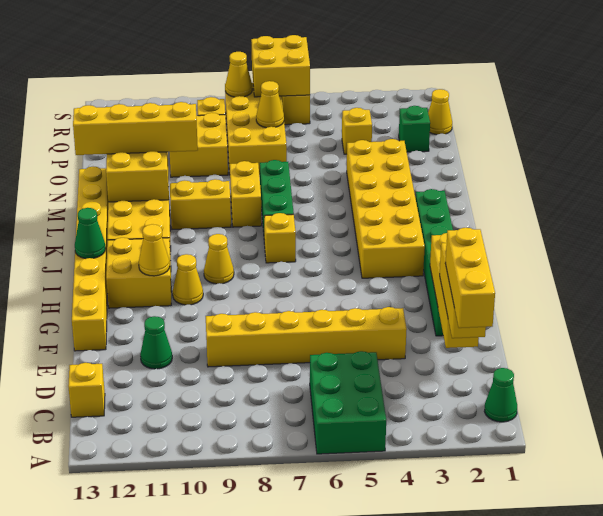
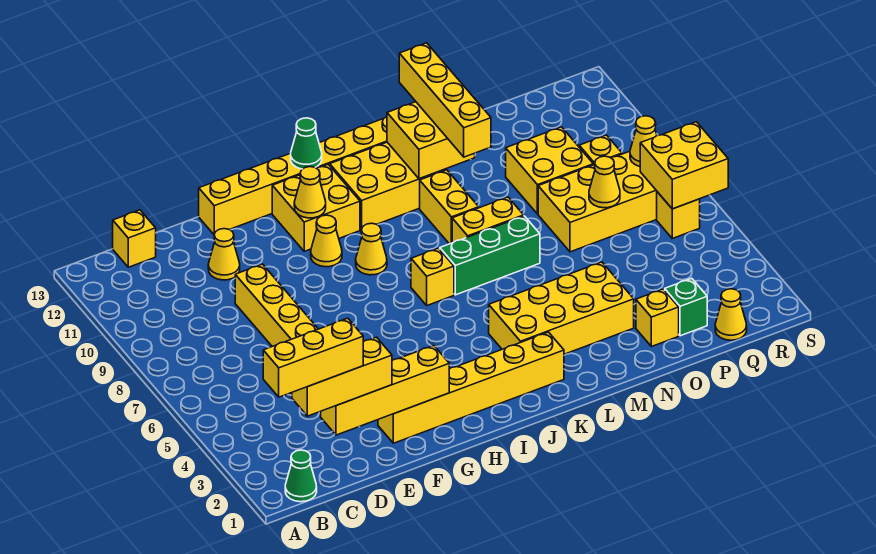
green 2x3 brick [310,351,386,454] -> none
green 1x1 cone [140,316,172,369] -> yellow 1x1 cone [208,229,240,280]
green 1x6 brick [415,189,453,336] -> yellow 1x6 brick [378,332,564,443]
yellow 2x6 brick [347,139,425,278] -> yellow 2x4 brick [489,262,634,354]
yellow 1x1 brick [342,108,372,154] -> yellow 1x1 brick moved to [636,289,679,347]

